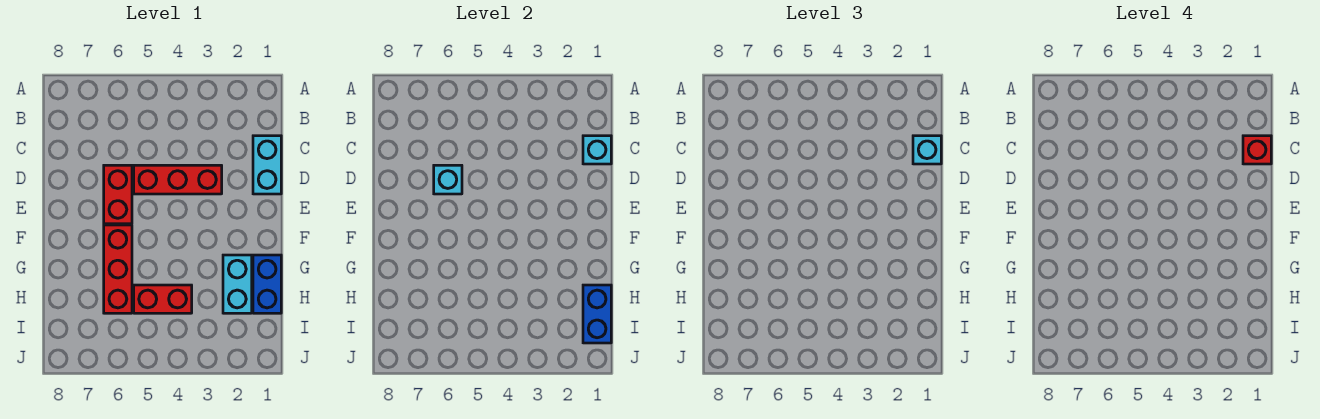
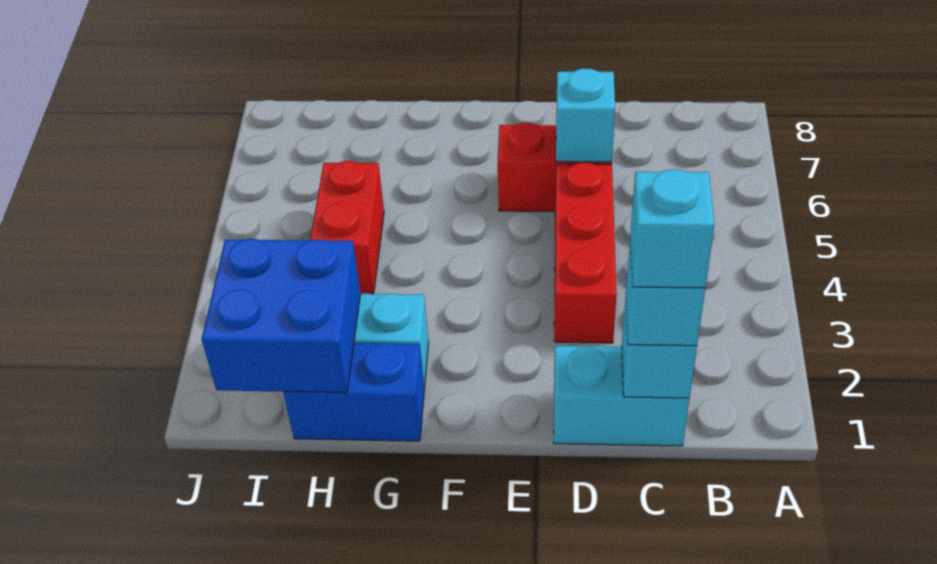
red 1x1 brick [1243,136,1271,164] -> cyan 1x1 brick [630,170,715,288]
red 1x3 brick [104,225,132,313] -> none
blue 1x2 brick [583,285,611,343] -> blue 2x2 brick [202,239,361,393]

